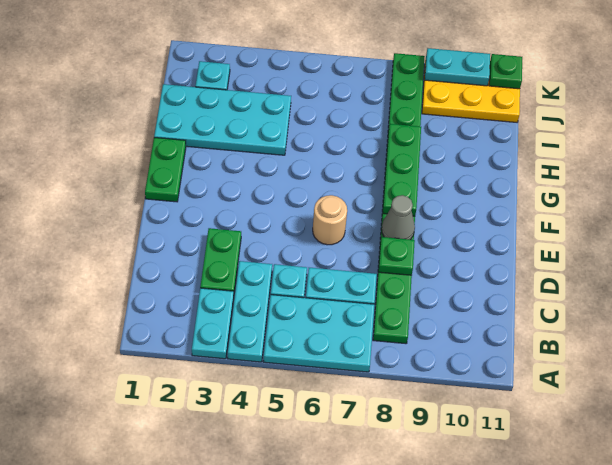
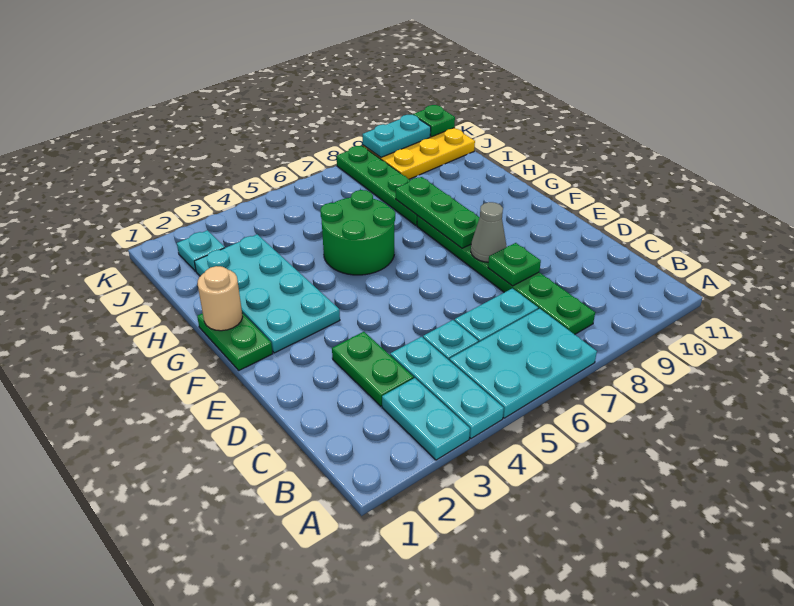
tan 1x1 round brick [313,195,347,245] -> tan 1x1 round brick moved to [198,266,243,331]
none -> green 2x2 round brick [320,190,395,275]
cyan 2x4 plate [154,84,291,155] -> cyan 2x4 plate turned to [194,234,340,353]

